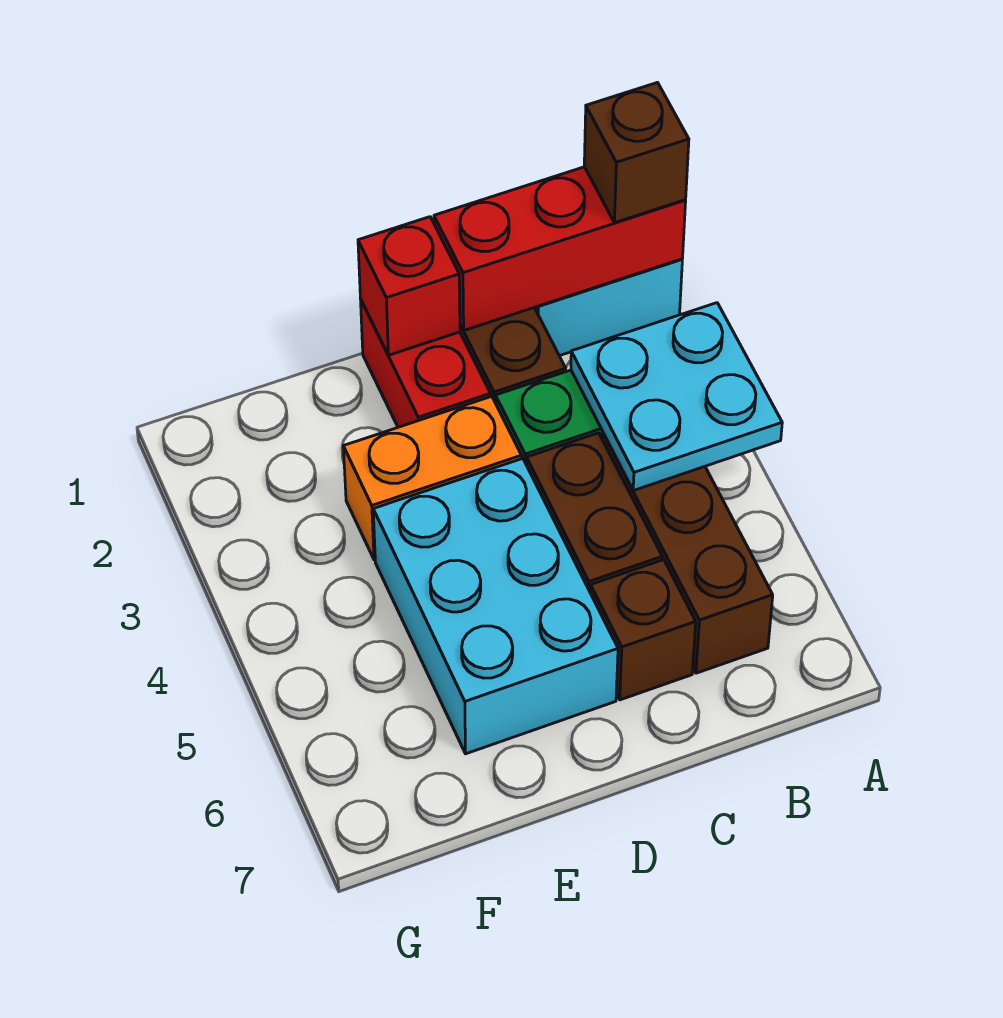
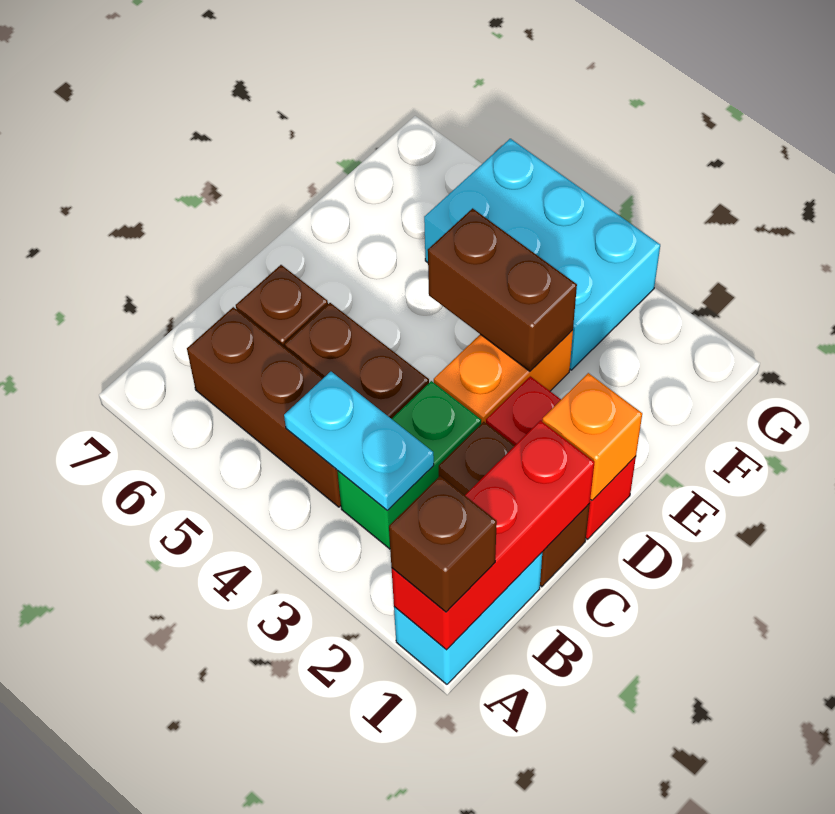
cyan 2x2 plate [571,303,782,491] -> cyan 1x2 plate [284,372,434,510]
red 1x1 brick [358,217,460,355] -> orange 1x1 brick [542,373,642,500]
cyan 2x3 brick [373,458,618,754] -> cyan 2x3 brick moved to [424,139,660,370]
none -> brown 1x2 brick [428,208,577,371]

